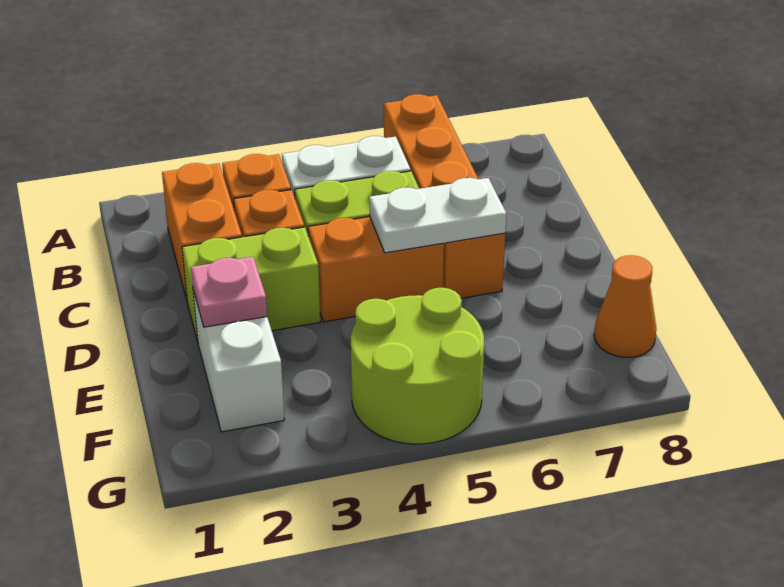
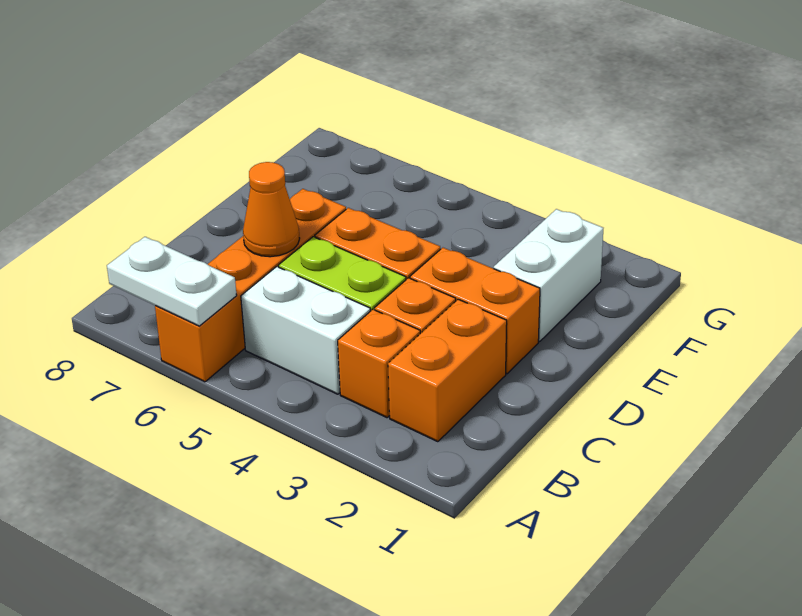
lime 1x2 brick [182,227,320,341] -> orange 1x2 brick [410,248,540,374]
white 1x2 plate [369,178,506,253] -> white 1x2 plate moved to [107,237,237,326]
pink 1x1 plate [191,257,267,327] -> none
lime 2x2 round brick [351,288,484,444] -> none
orange 1x1 cone [594,255,656,357] -> orange 1x1 cone moved to [243,162,300,257]

